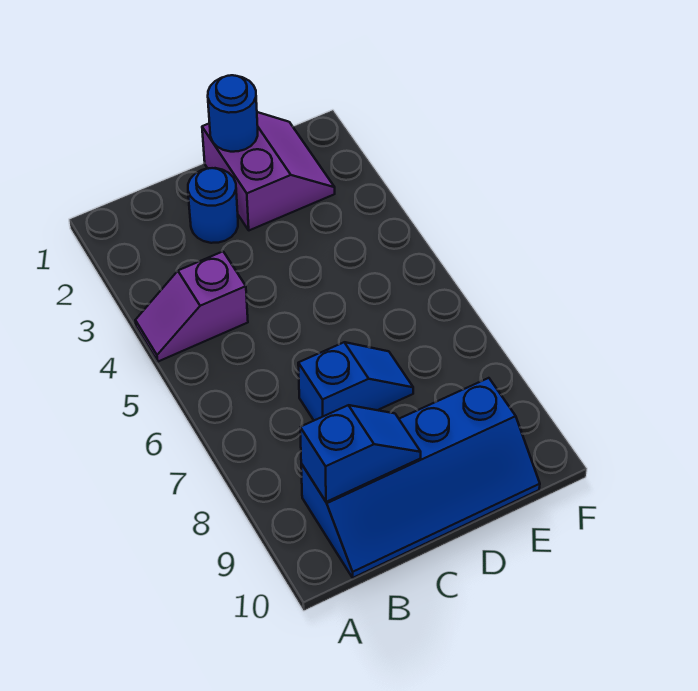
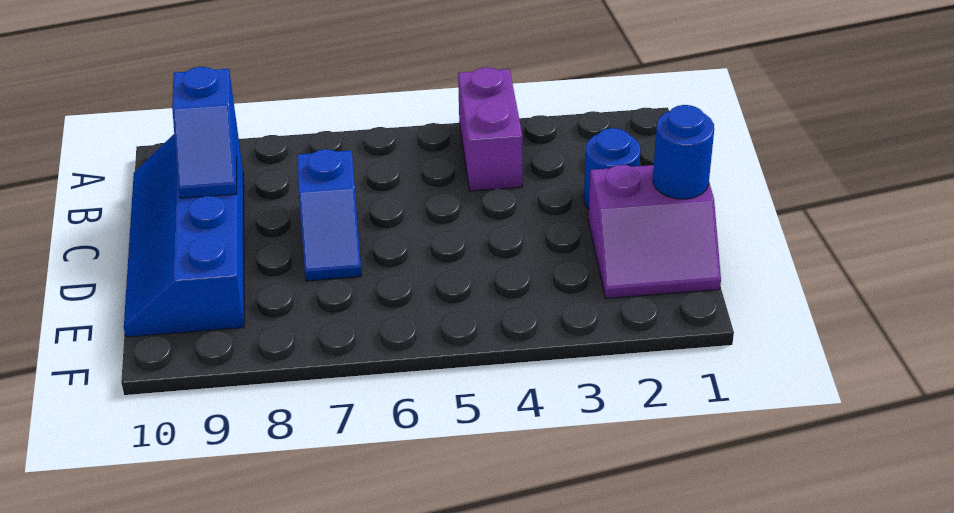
purple 1x2 slope [135,252,248,362] -> purple 1x2 brick [458,67,523,191]

